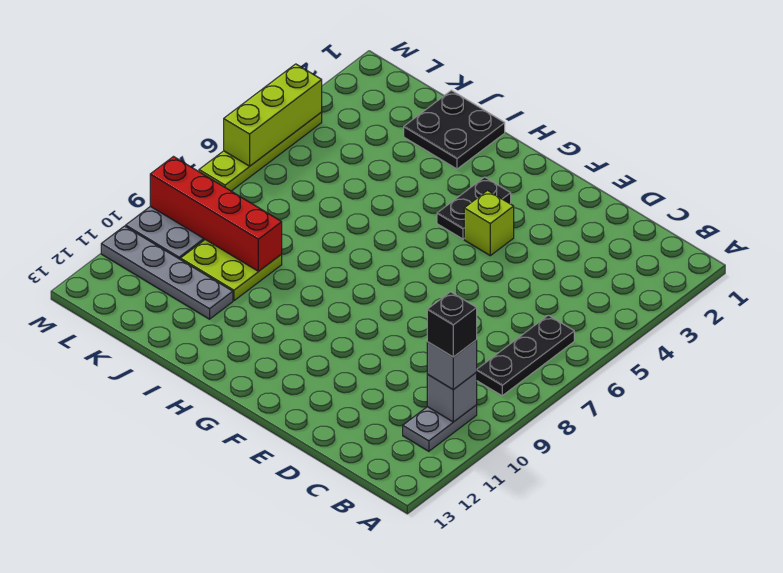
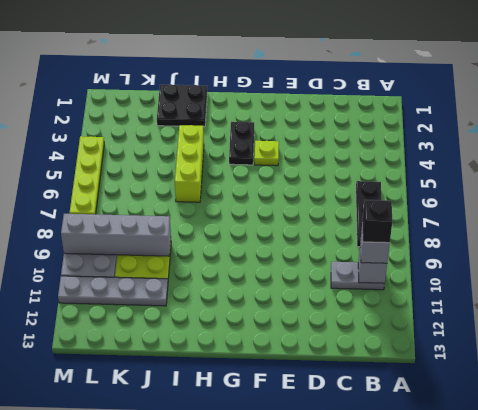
grey 1x2 plate [403,405,477,451] -> grey 1x2 plate turned to [331,262,385,290]
lime 1x1 brick [464,190,514,256] -> lime 1x1 plate [254,141,279,166]
red 1x4 brick [150,157,282,271] -> grey 1x4 brick [61,214,171,256]
lime 1x3 brick [224,64,322,166] -> lime 1x3 brick moved to [175,125,204,202]

